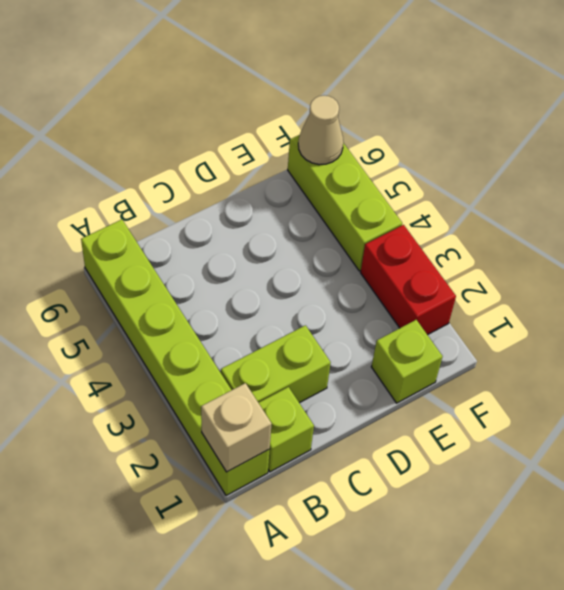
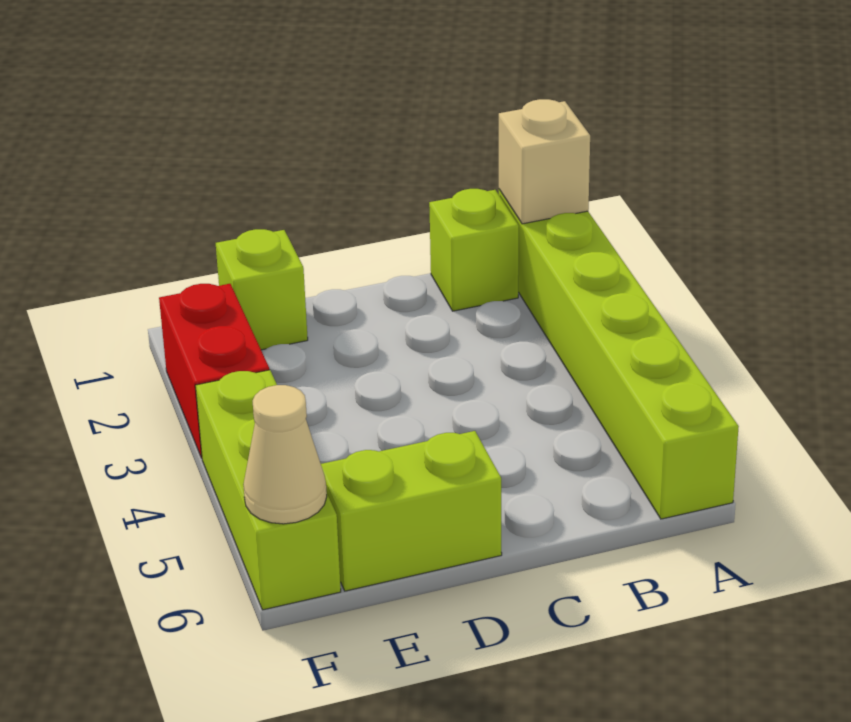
lime 1x2 brick [221,325,331,403] -> lime 1x2 brick moved to [321,431,502,591]

